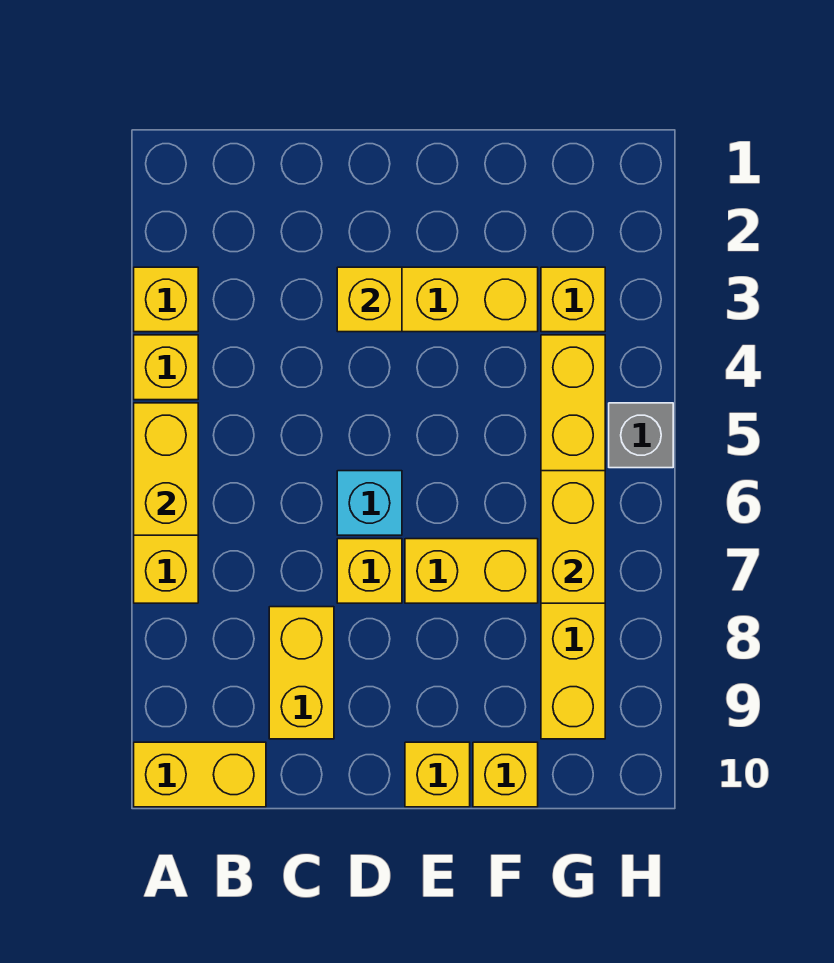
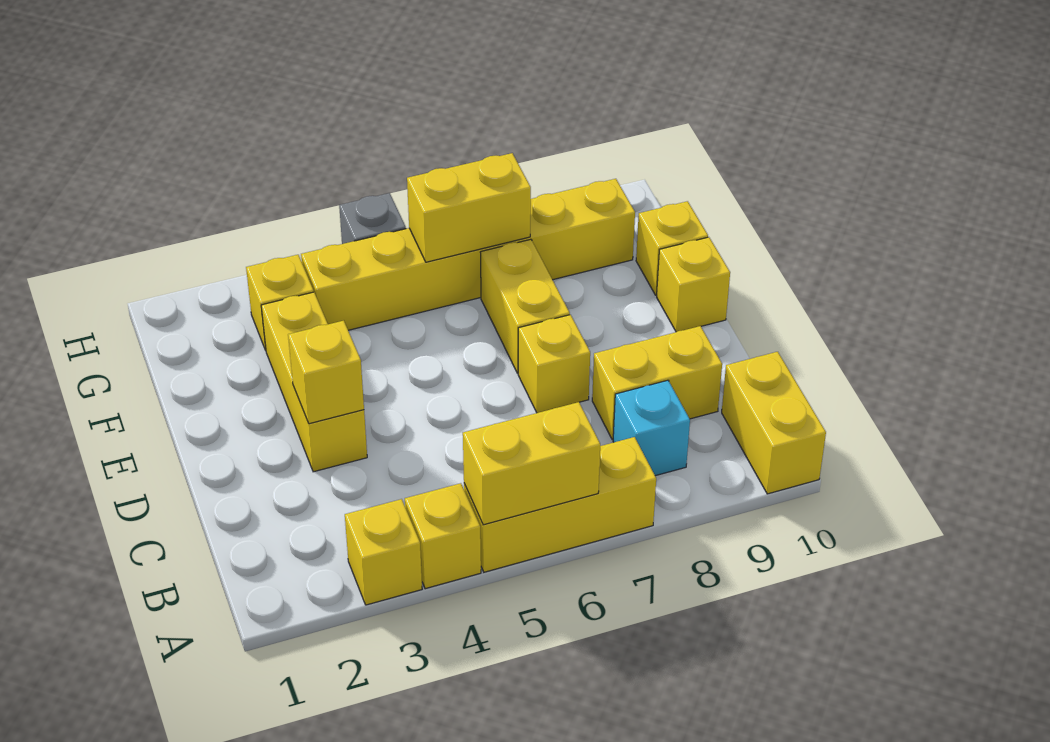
cyan 1x1 brick [337,471,402,535] -> cyan 1x1 brick moved to [613,380,690,476]

